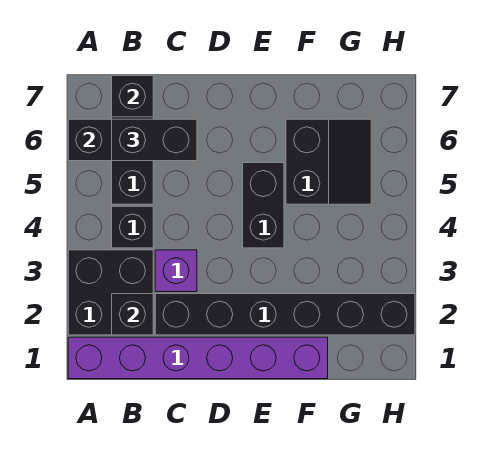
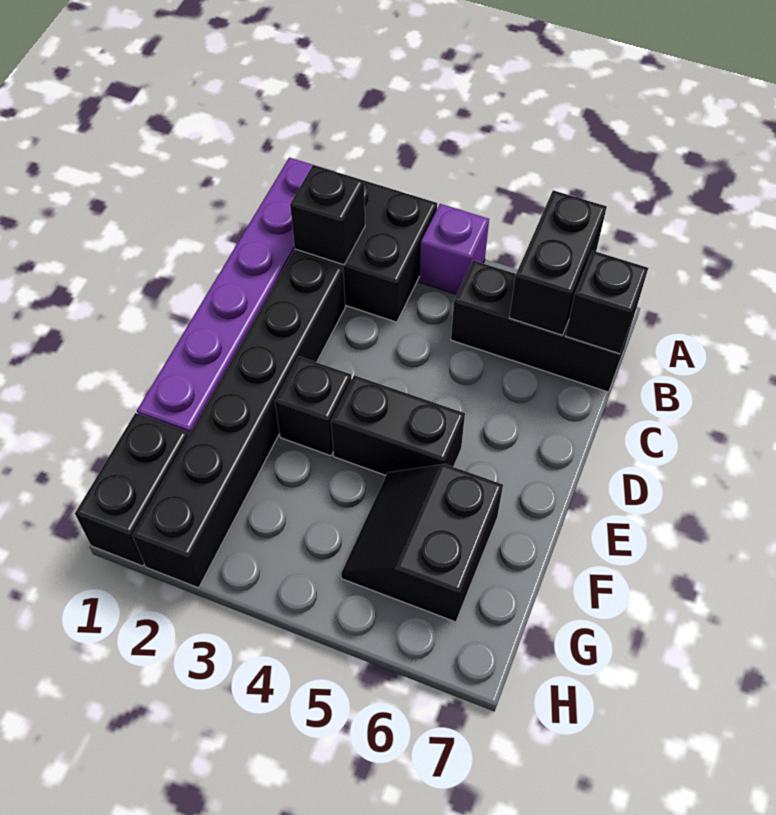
black 1x1 brick [112,206,153,248] -> black 1x1 brick moved to [275,357,352,456]
black 1x2 brick [112,119,197,161] -> black 1x2 brick moved to [75,413,189,566]
purple 1x1 brick [155,250,197,292] -> purple 1x1 brick moved to [419,204,489,294]
black 2x2 slope [286,119,371,204] -> black 2x2 slope turned to [341,464,503,622]

